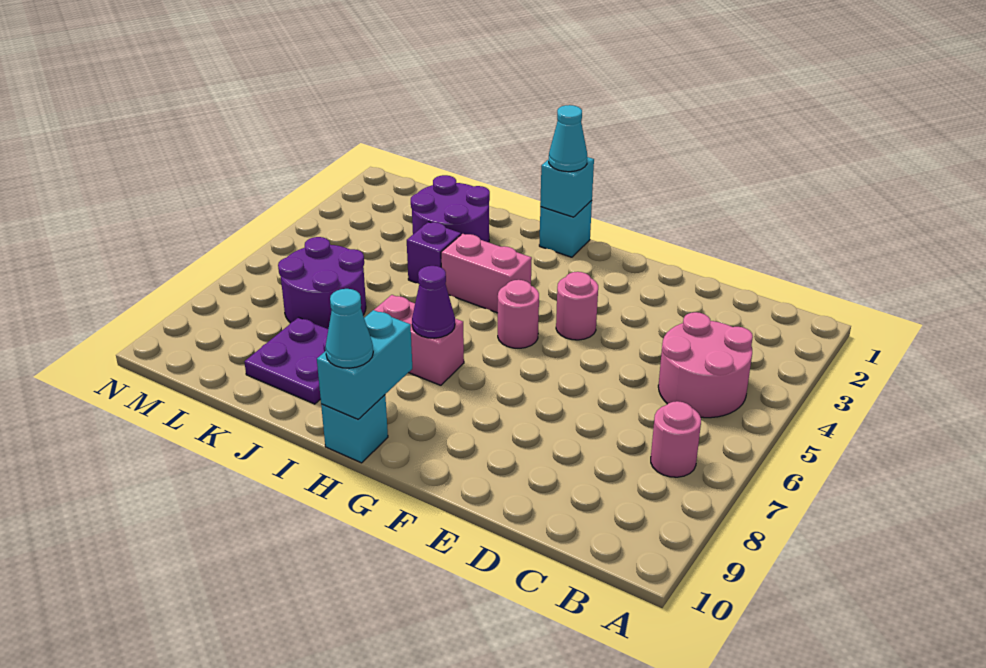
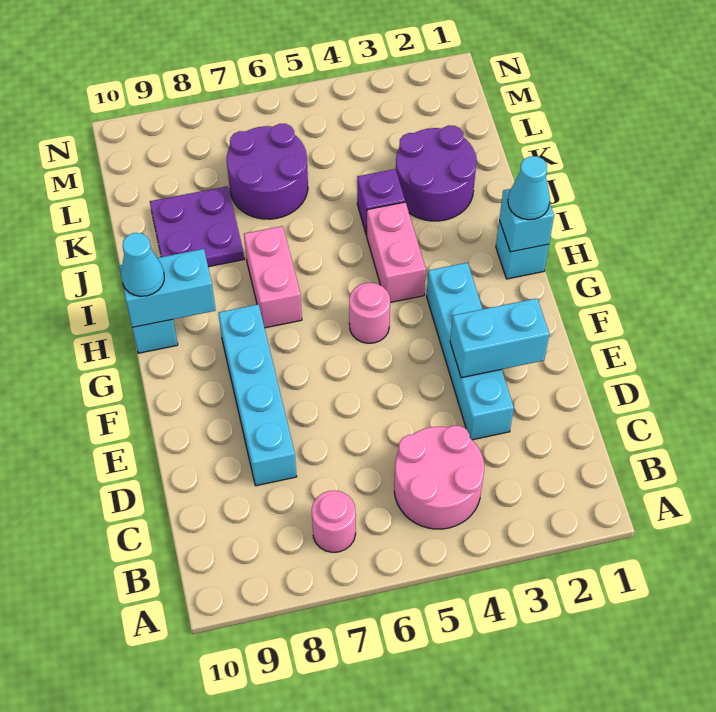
none -> cyan 1x4 brick [427,263,514,440]
none -> cyan 1x4 brick [218,304,297,486]
none -> cyan 1x2 brick [450,298,549,378]
pink 1x1 round brick [556,272,598,340] -> none
purple 1x1 cone [412,266,455,338] -> none

